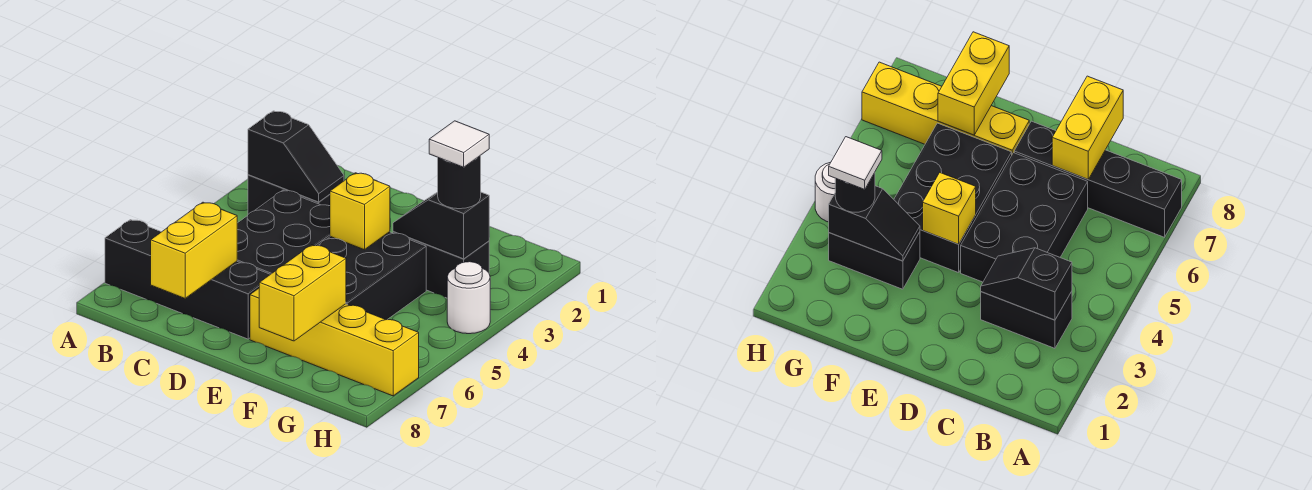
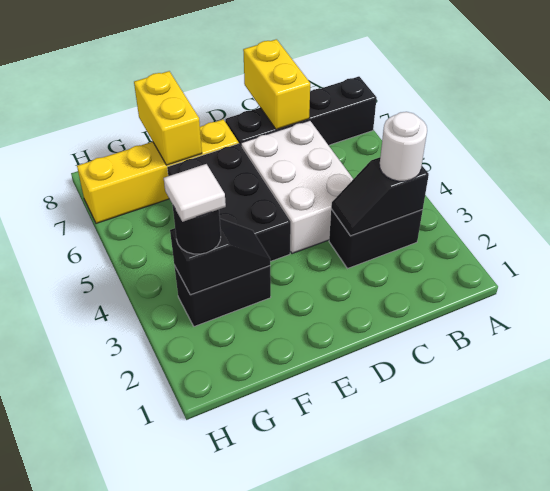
black 2x3 brick [237,190,330,274] -> white 2x3 brick [241,120,353,253]
yellow 1x1 brick [330,173,390,250] -> none
white 1x1 round brick [447,262,490,334] -> white 1x1 round brick moved to [380,112,427,181]

